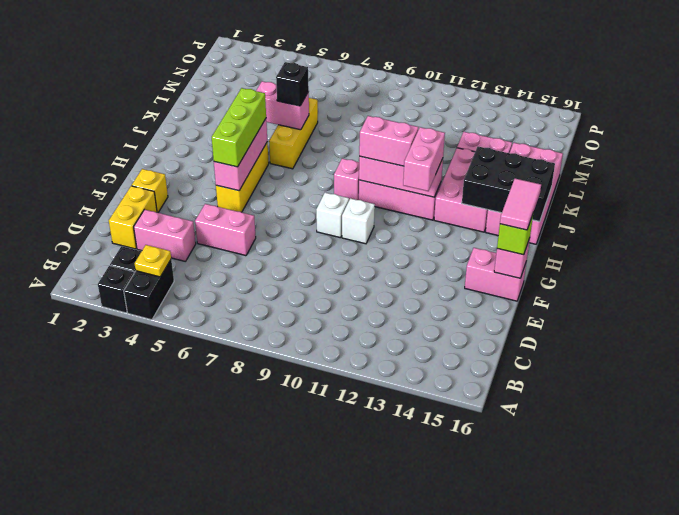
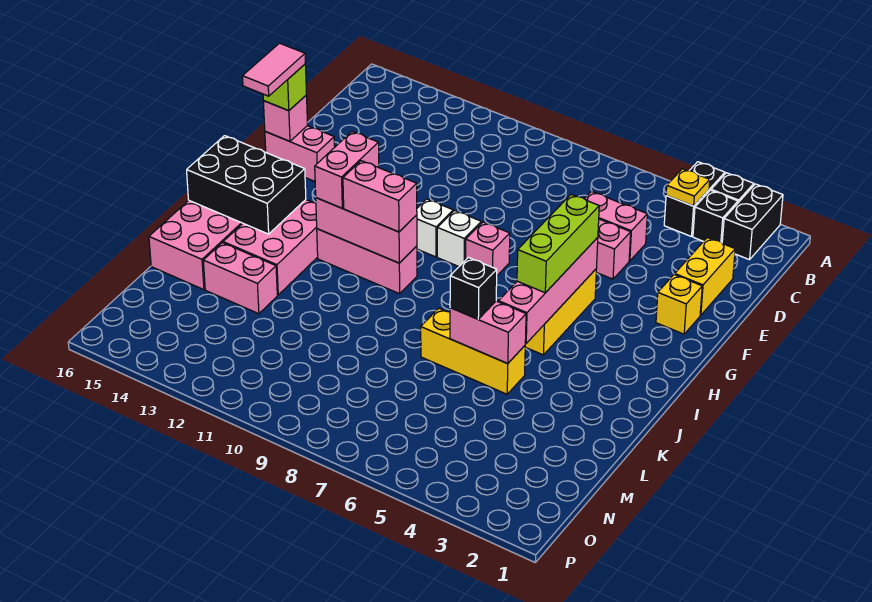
none -> black 1x2 brick [722,184,783,260]
pink 1x2 brick [134,210,196,262] -> pink 1x2 brick moved to [585,192,647,261]
pink 1x3 brick [214,119,267,191] -> pink 1x4 brick [499,237,598,343]
pink 1x1 brick [334,158,359,200] -> pink 1x1 brick moved to [466,222,510,275]
yellow 1x3 brick [269,98,318,169] -> yellow 1x3 brick turned to [421,308,525,394]

